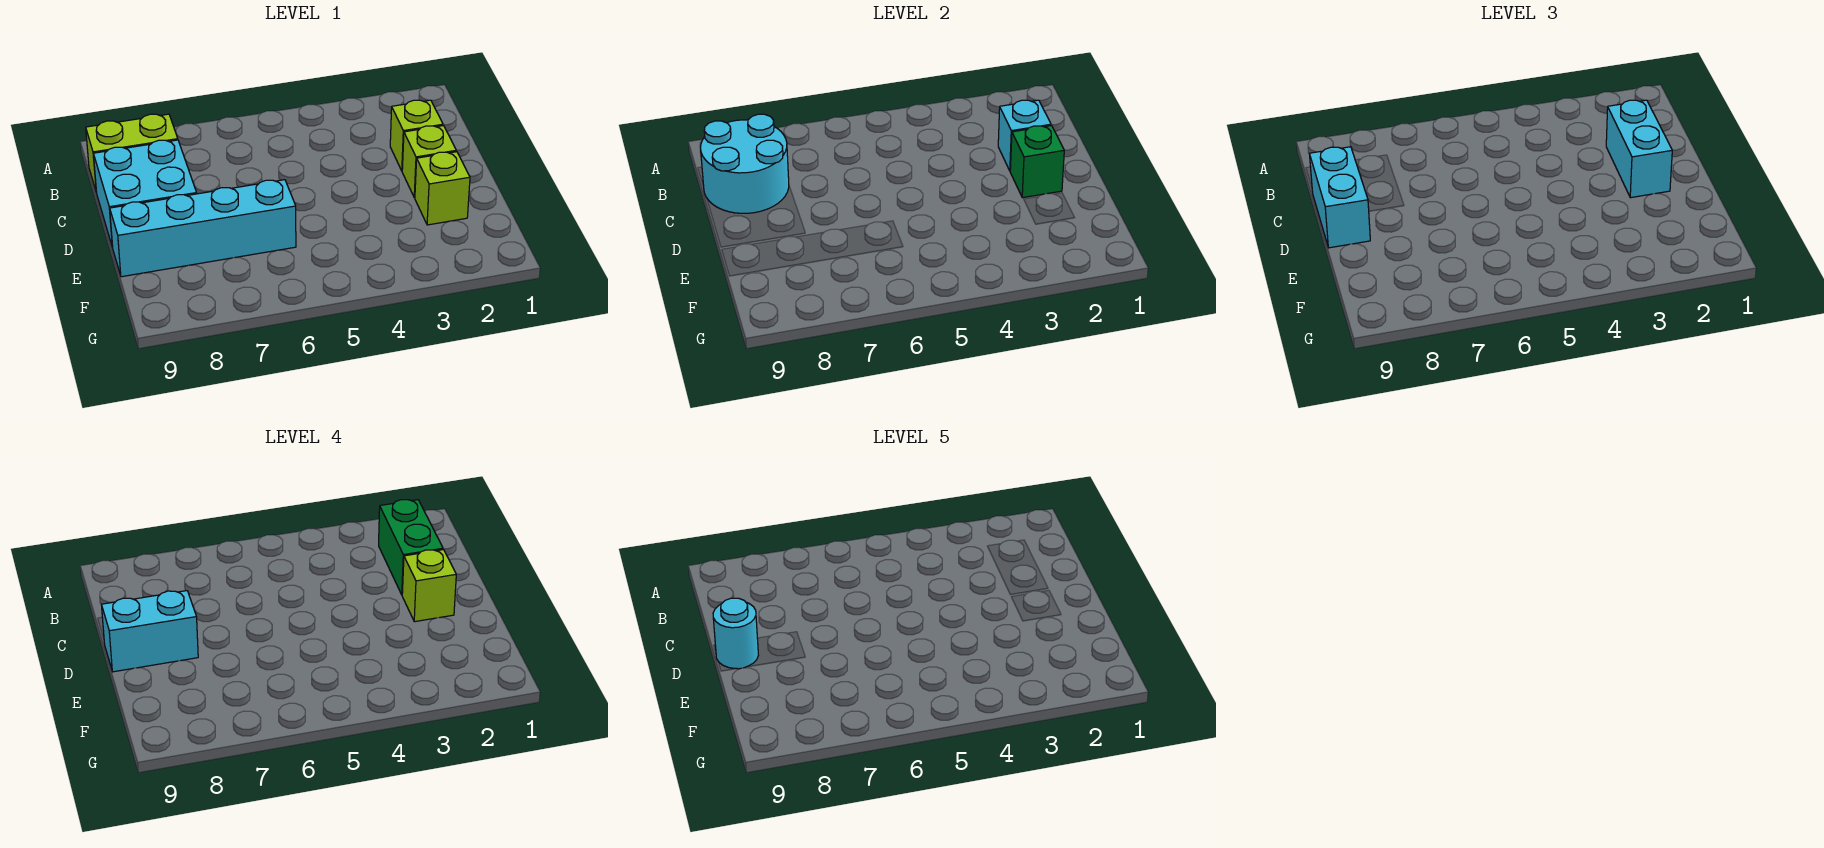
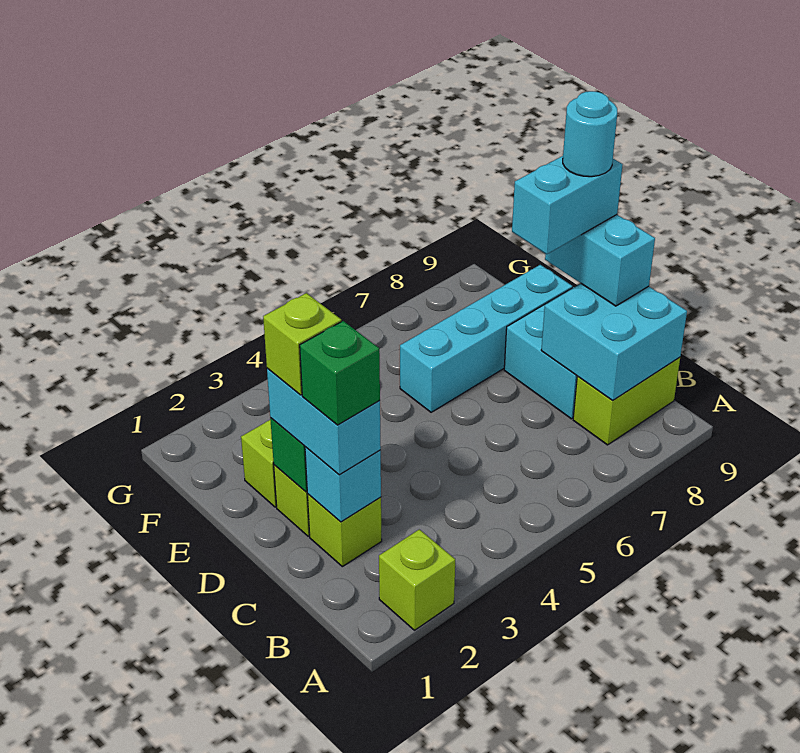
none -> lime 1x1 brick [379,529,455,630]
green 1x2 brick [379,500,443,594] -> green 1x1 brick [300,321,380,425]
cyan 2x2 round brick [701,114,789,213] -> cyan 2x2 brick [541,284,687,400]

